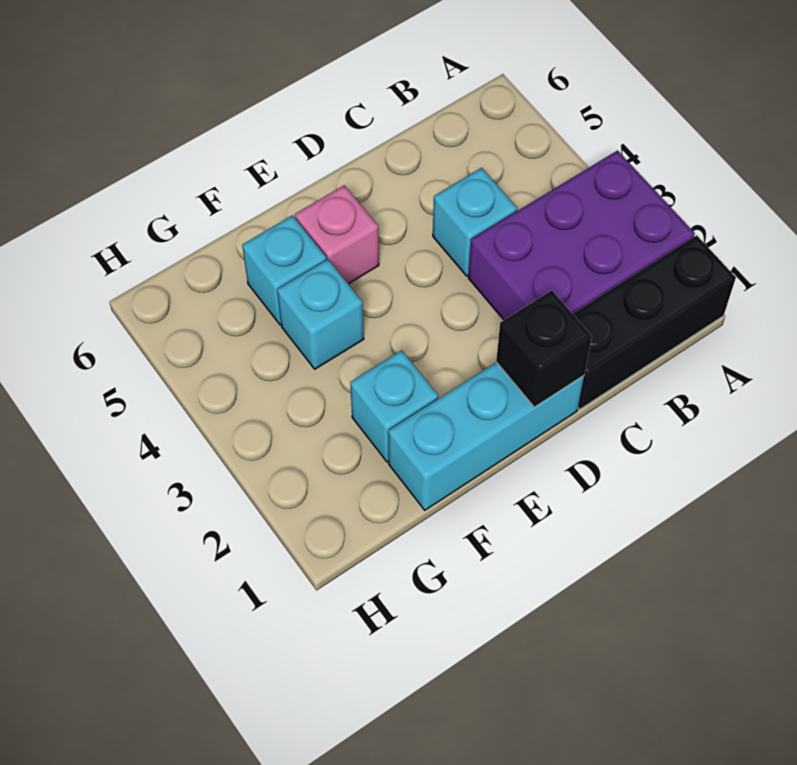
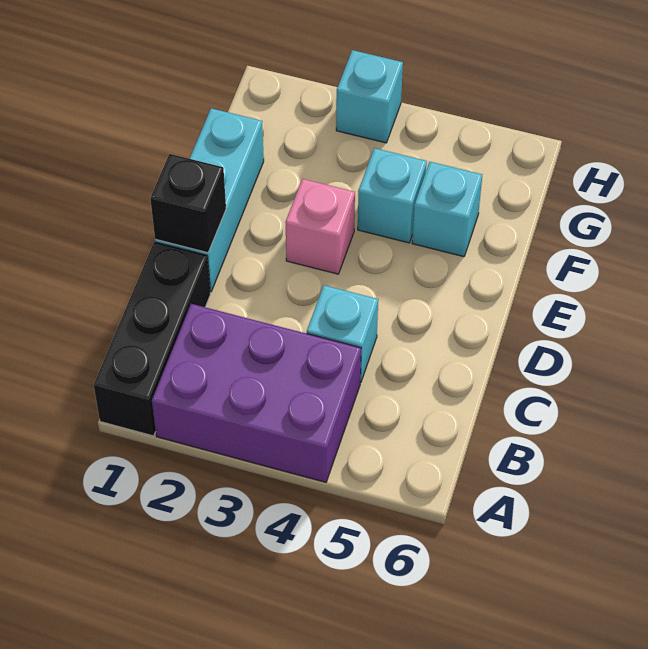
purple 2x3 brick [468,151,695,320] -> purple 2x3 brick turned to [152,304,361,482]
pink 1x1 brick [295,185,379,284] -> pink 1x1 brick moved to [285,179,355,274]
cyan 1x1 brick [350,350,438,462] -> cyan 1x1 brick moved to [336,50,403,143]

